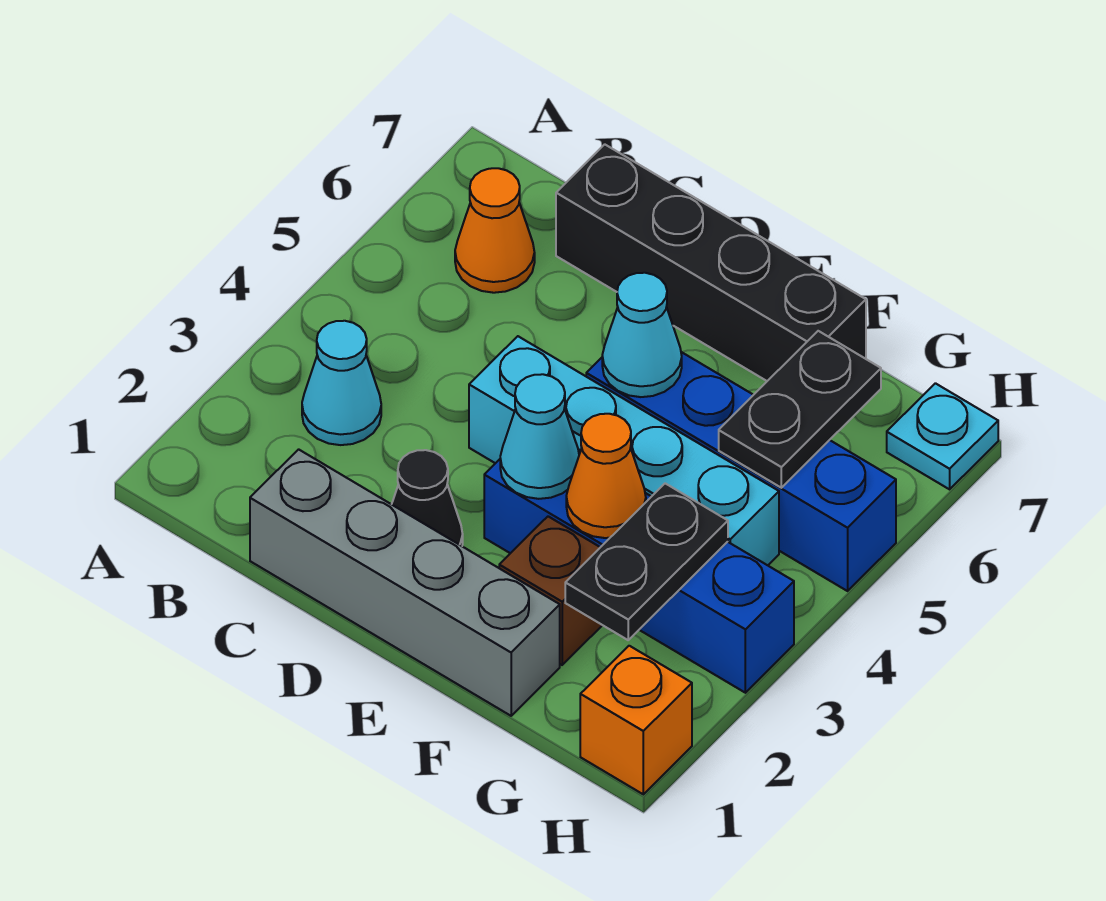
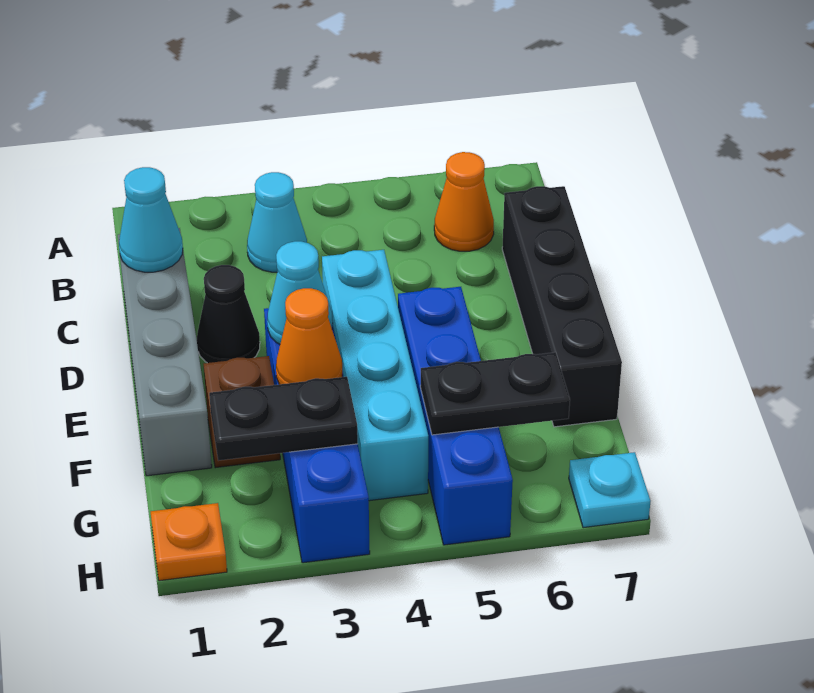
cyan 1x1 cone [602,273,682,397] -> cyan 1x1 cone moved to [119,167,183,272]
orange 1x1 brick [580,646,692,794] -> orange 1x1 plate [151,503,227,581]

